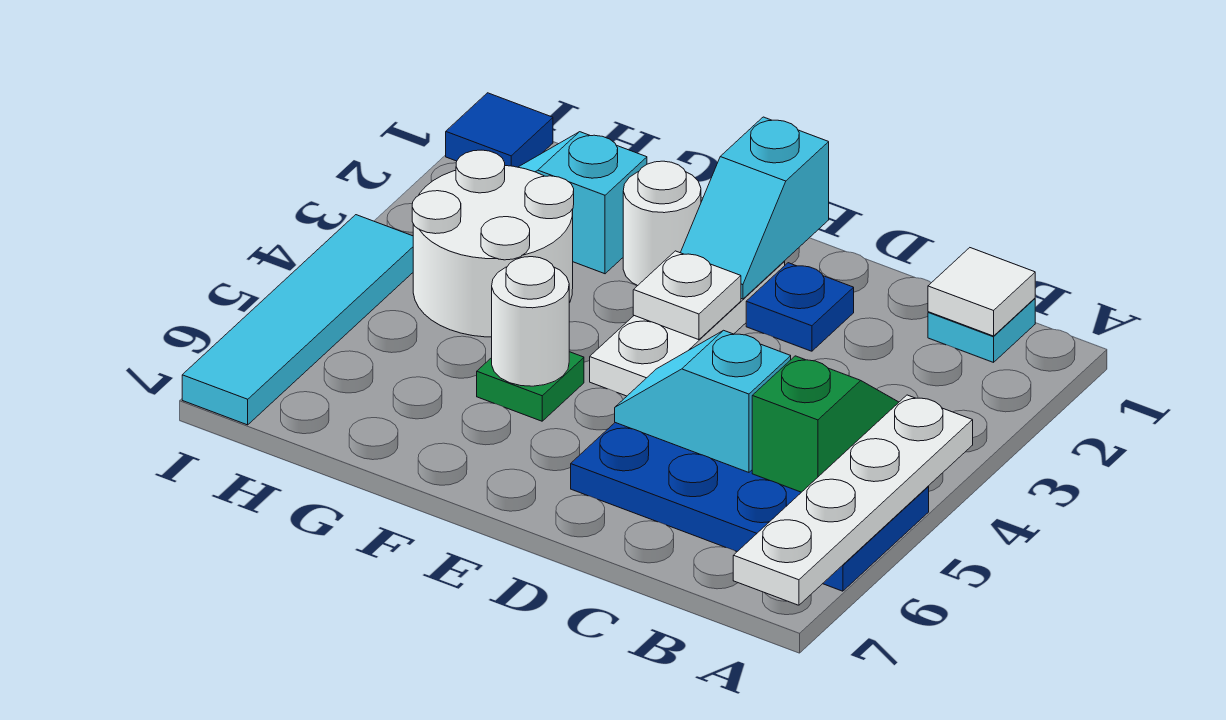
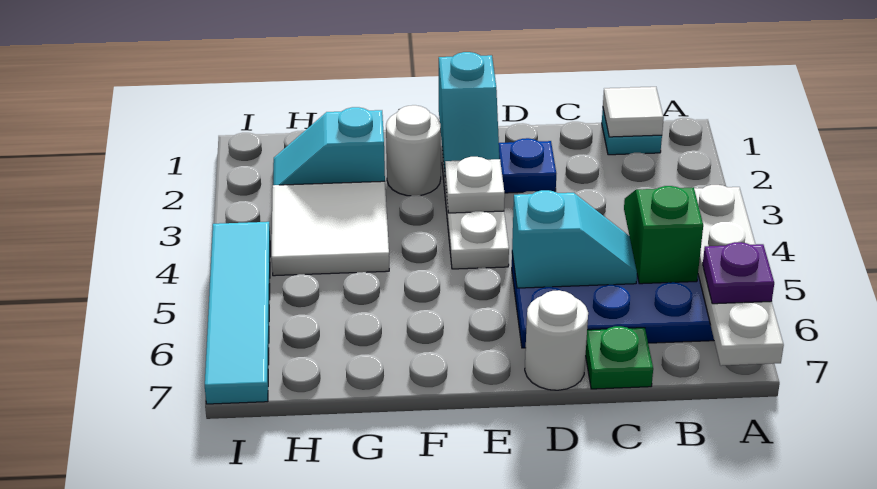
none -> purple 1x1 plate [703,242,774,304]
cyan 1x2 slope [615,330,791,472] -> cyan 1x2 slope turned to [512,190,637,288]
green 1x1 plate [477,352,584,421] -> green 1x1 plate moved to [586,326,653,389]
white 1x1 round brick [492,257,569,386] -> white 1x1 round brick moved to [525,290,588,390]
white 2x2 round brick [412,150,574,337] -> white 2x2 tile [271,181,389,276]
blue 1x1 tile [446,93,553,167] -> none

